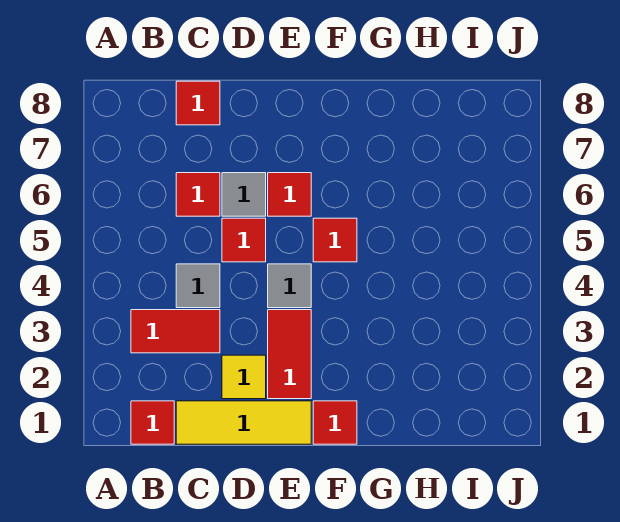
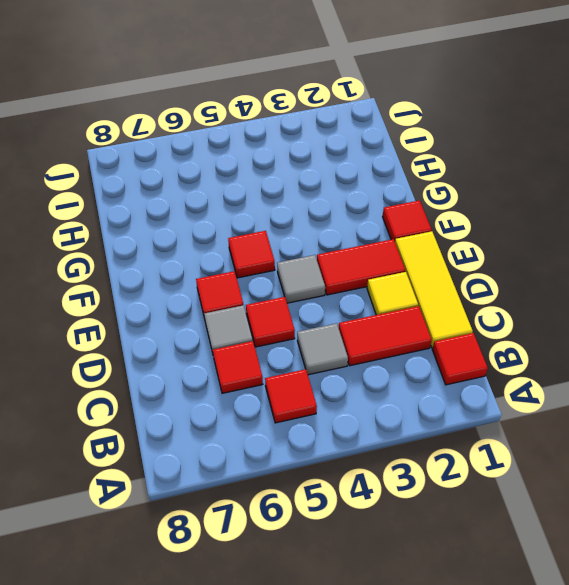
red 1x2 tile [131,310,220,353] -> red 1x2 tile turned to [339,306,432,366]
red 1x1 tile [176,81,220,125] -> red 1x1 tile moved to [265,369,317,423]

